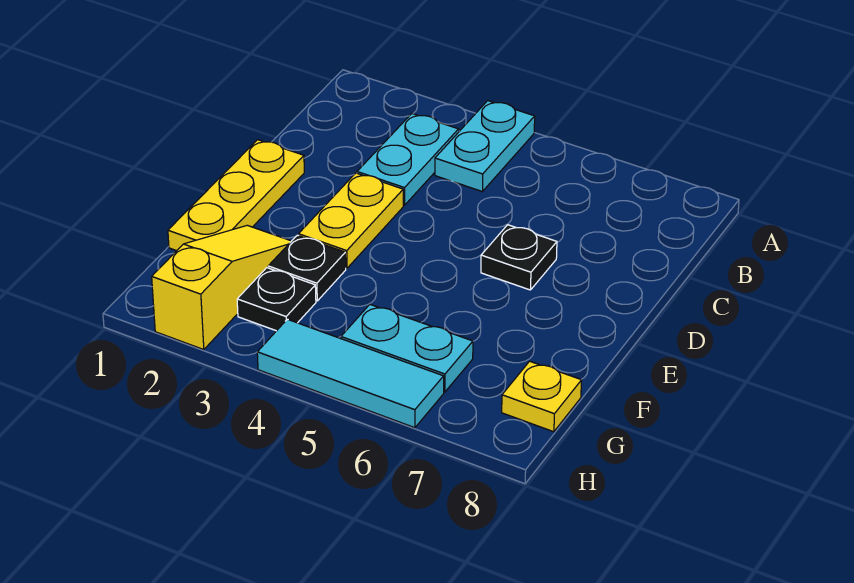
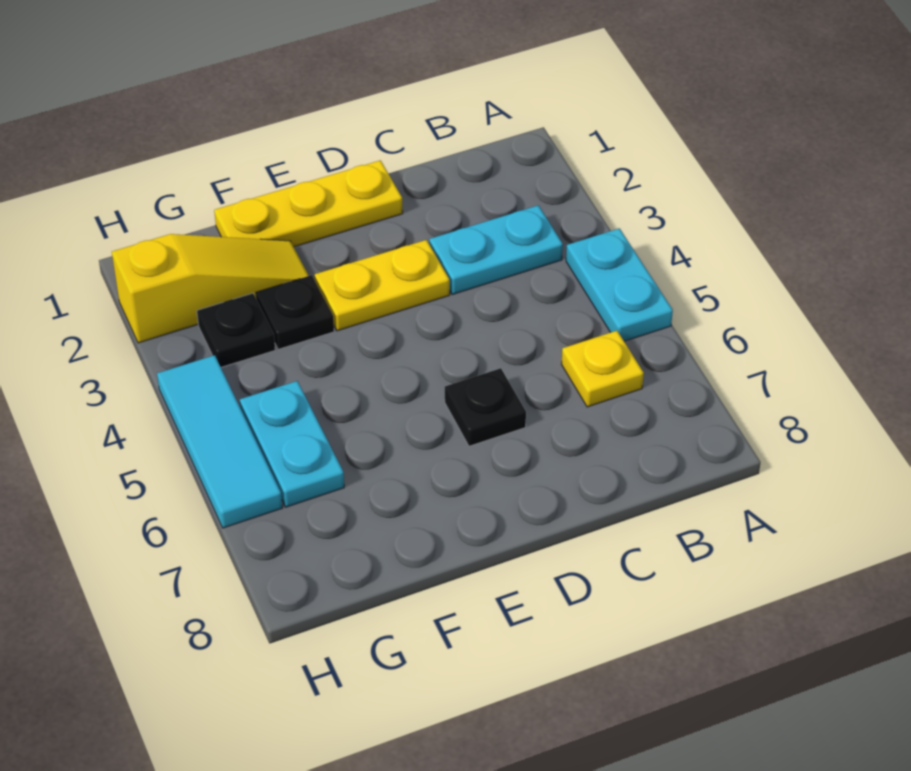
cyan 1x2 plate [435,101,535,191] -> cyan 1x2 plate turned to [566,228,673,341]
yellow 1x1 plate [502,361,582,432] -> yellow 1x1 plate moved to [561,331,644,407]

